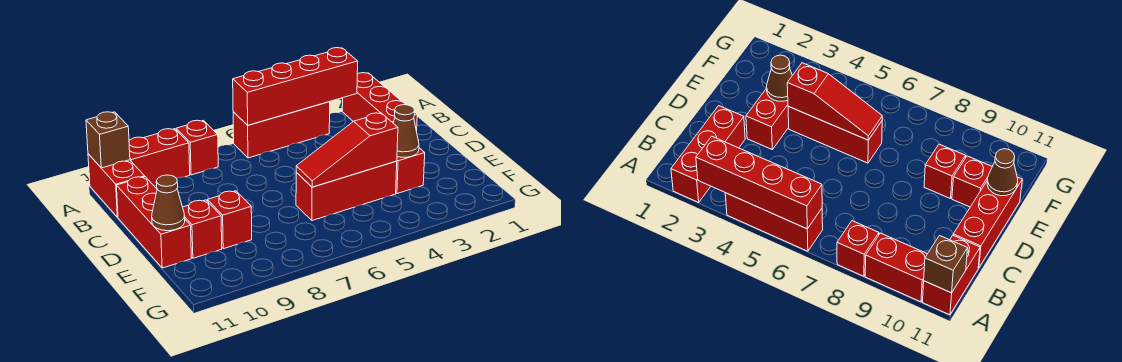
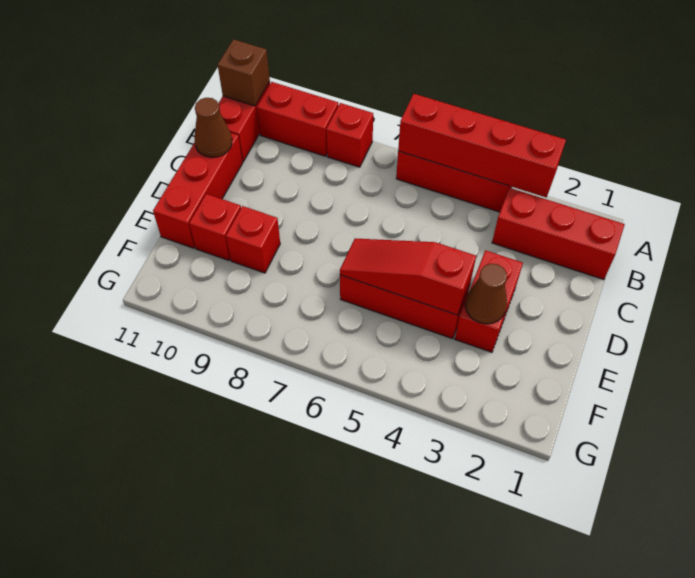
red 1x3 brick [342,73,417,131] -> red 1x3 brick turned to [492,188,625,280]
brown 1x1 cone [152,175,185,231] -> brown 1x1 cone moved to [195,98,232,157]

